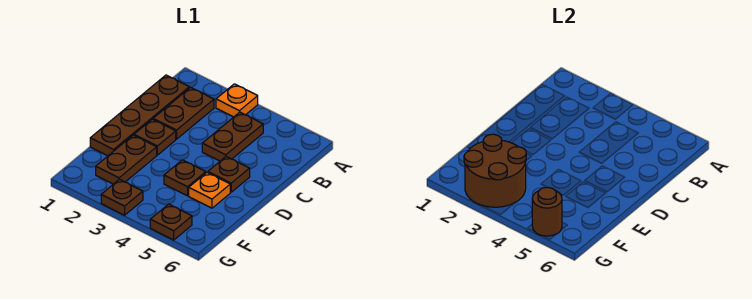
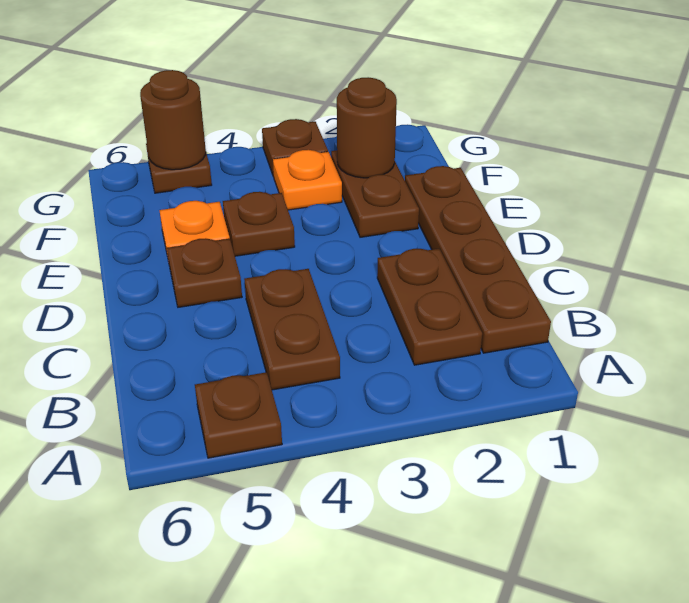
orange 1x1 plate [216,84,258,117] -> orange 1x1 plate moved to [273,150,342,210]
brown 1x1 plate [134,119,176,155] -> brown 1x1 plate moved to [195,372,282,458]
brown 2x2 round brick [464,134,526,207] -> brown 1x1 round brick [337,77,397,178]

